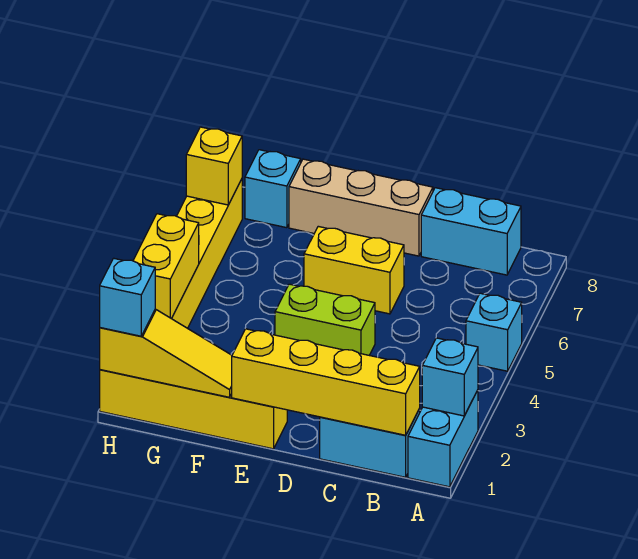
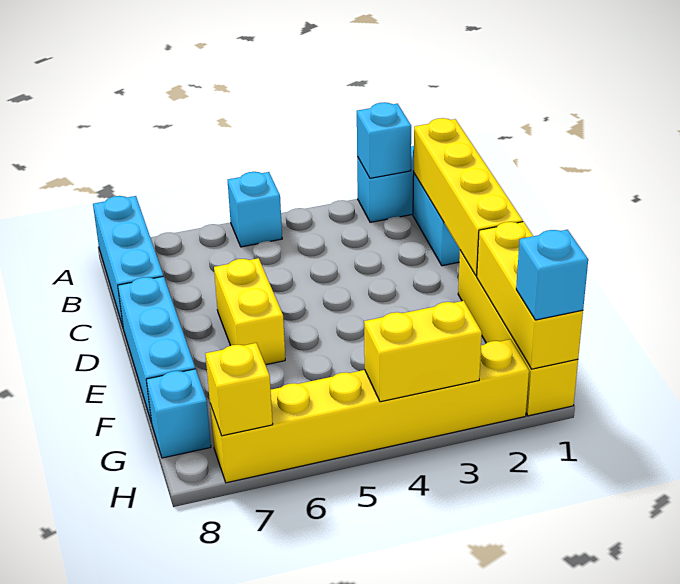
cyan 1x2 brick [421,188,521,275] -> cyan 1x3 brick [93,196,163,326]
lime 1x2 brick [275,284,375,355] -> none
tan 1x3 brick [289,159,433,256] -> cyan 1x3 brick [118,276,195,423]
yellow 1x3 slope [100,309,232,397] -> yellow 1x3 brick [477,222,583,369]

